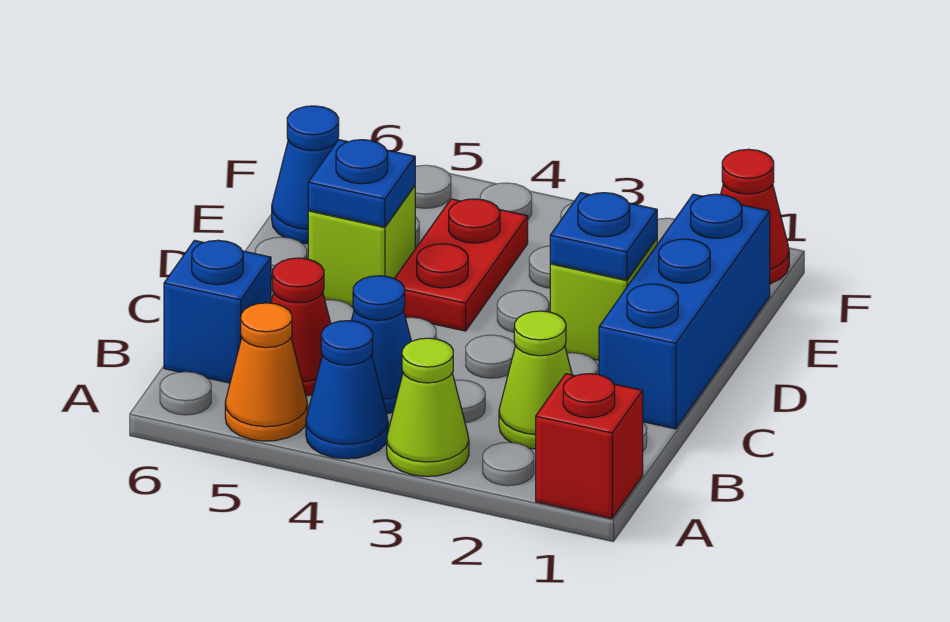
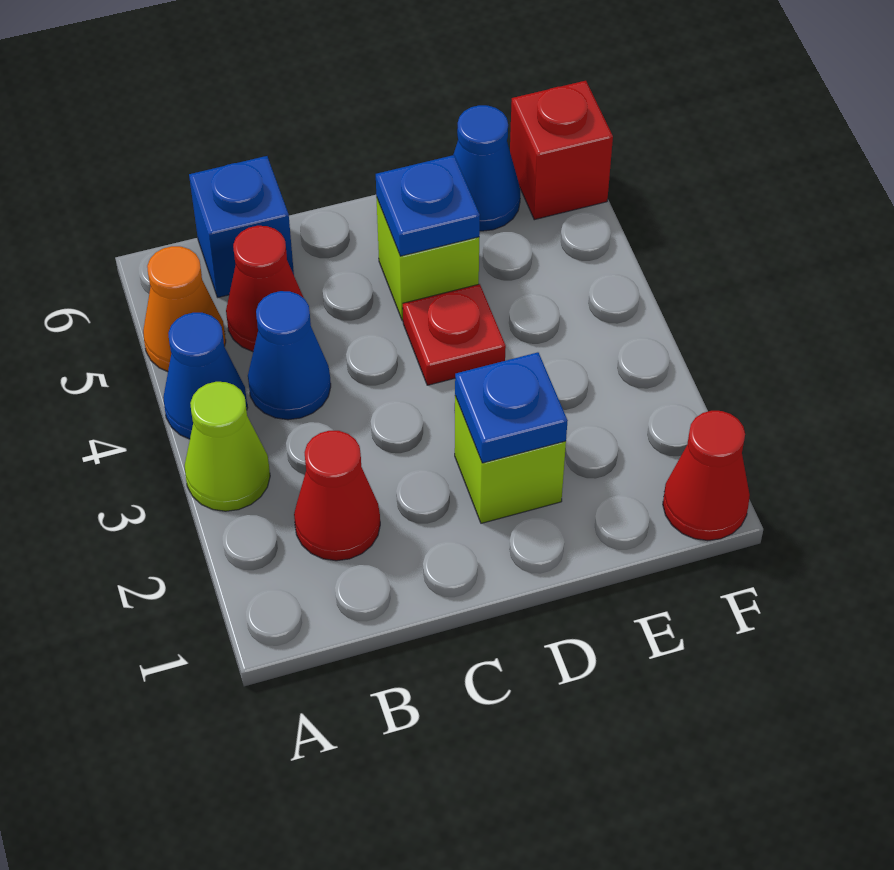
red 1x1 brick [536,374,643,518] -> red 1x1 brick moved to [510,81,613,220]
lime 1x1 cone [499,311,572,449] -> red 1x1 cone [294,431,380,561]
blue 1x3 brick [599,194,770,429] -> none
red 1x2 plate [395,199,528,331] -> red 1x1 plate [403,284,506,385]

